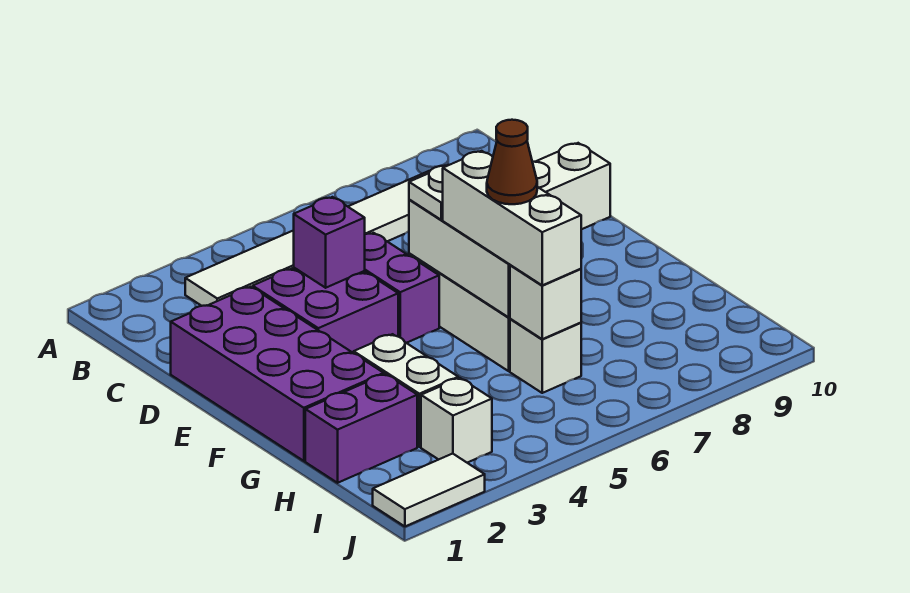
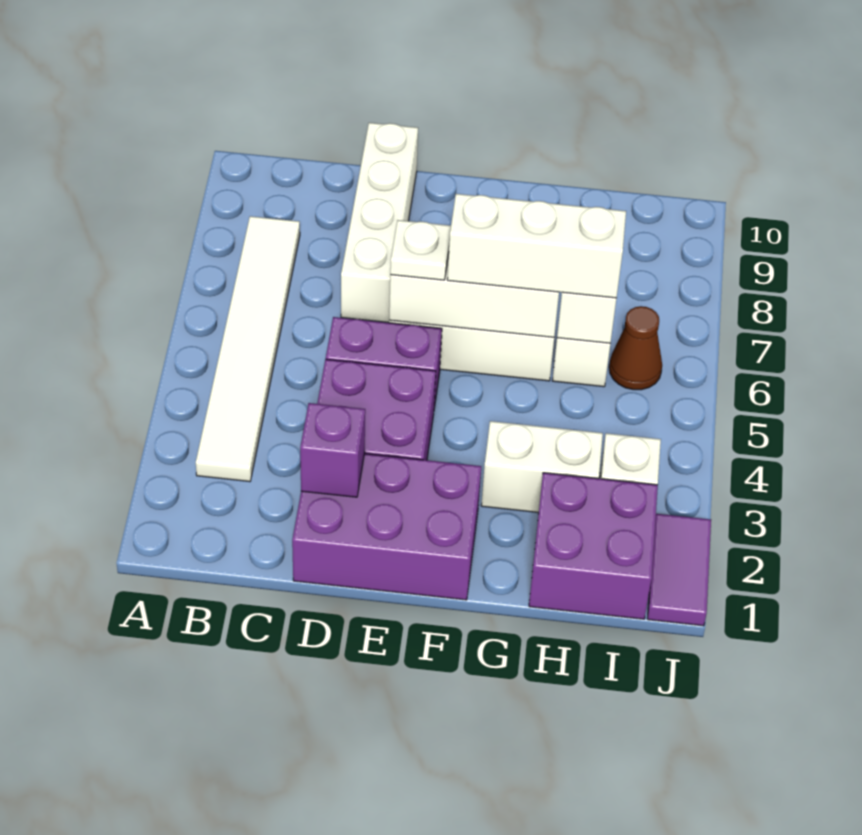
purple 2x4 brick [171,287,384,461] -> purple 2x3 brick [292,454,481,600]
purple 1x1 brick [294,197,365,288] -> purple 1x1 brick moved to [300,403,365,497]
brown 1x1 cone [487,120,537,204] -> brown 1x1 cone moved to [609,306,662,390]
purple 1x2 brick [305,374,417,483] -> purple 2x2 brick [529,473,658,619]
white 1x2 tile [373,454,485,526] -> purple 1x2 tile [647,514,711,626]

